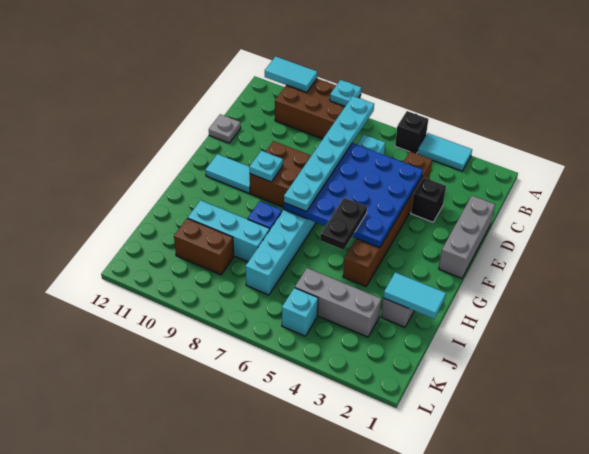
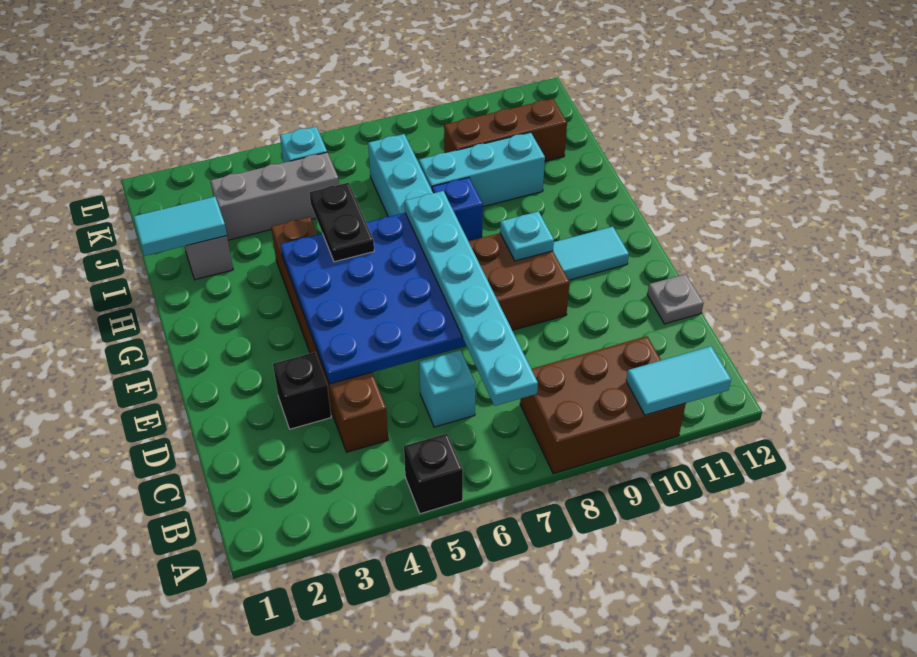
cyan 1x2 tile [418,133,472,171] -> none
cyan 1x1 plate [330,80,361,106] -> none
grey 1x3 brick [439,196,495,278] -> none
brown 1x2 brick [174,218,234,275] -> brown 1x3 brick [444,99,567,161]

